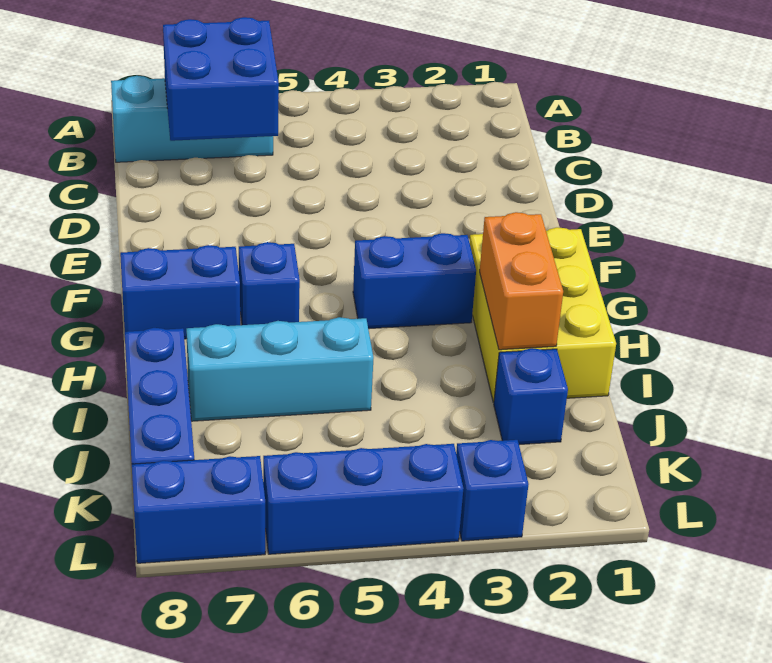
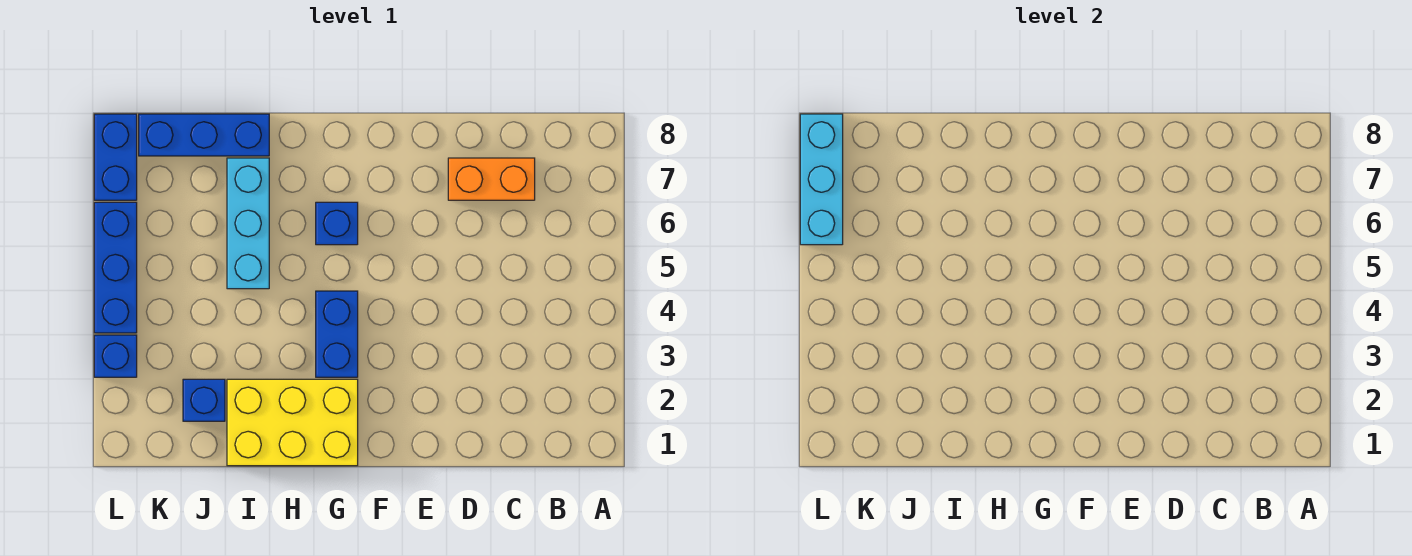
cyan 1x3 brick [111,76,273,162] -> cyan 1x3 brick moved to [800,114,843,245]
blue 2x2 brick [163,17,279,141] -> none
blue 1x2 brick [120,245,240,339] -> none
orange 1x2 brick [480,212,563,350] -> orange 1x2 brick moved to [448,158,535,200]

